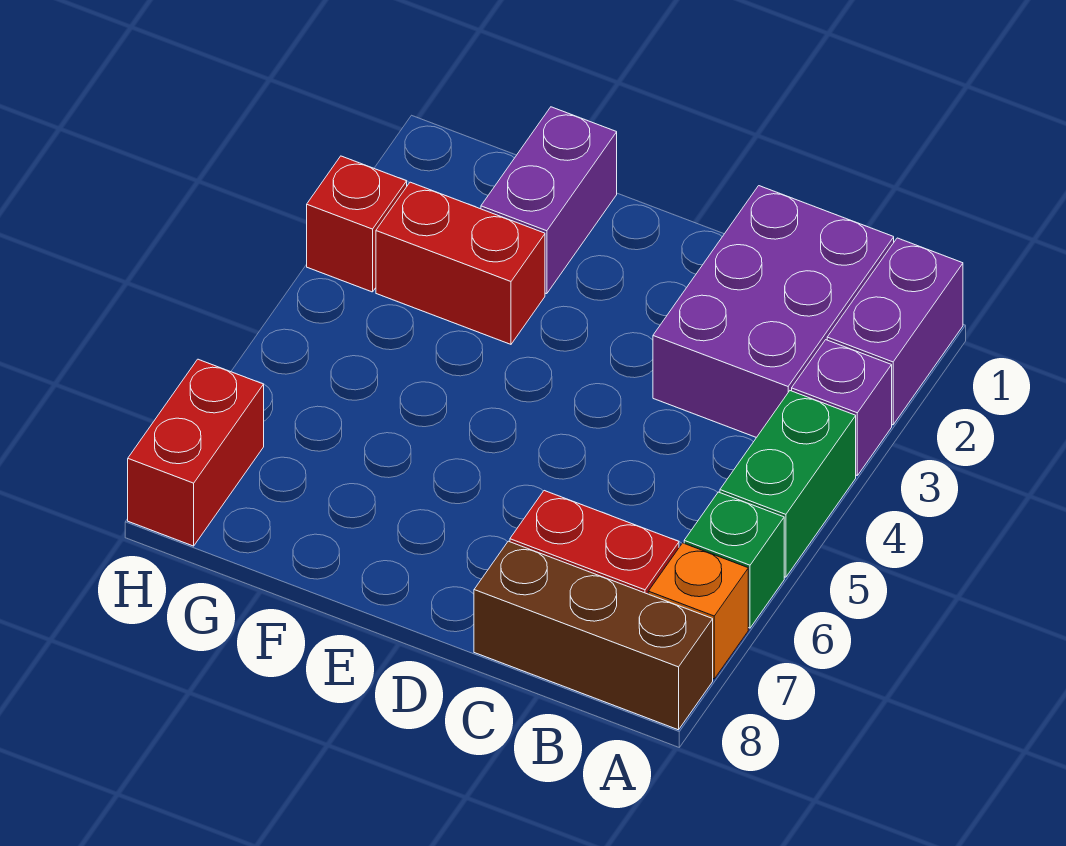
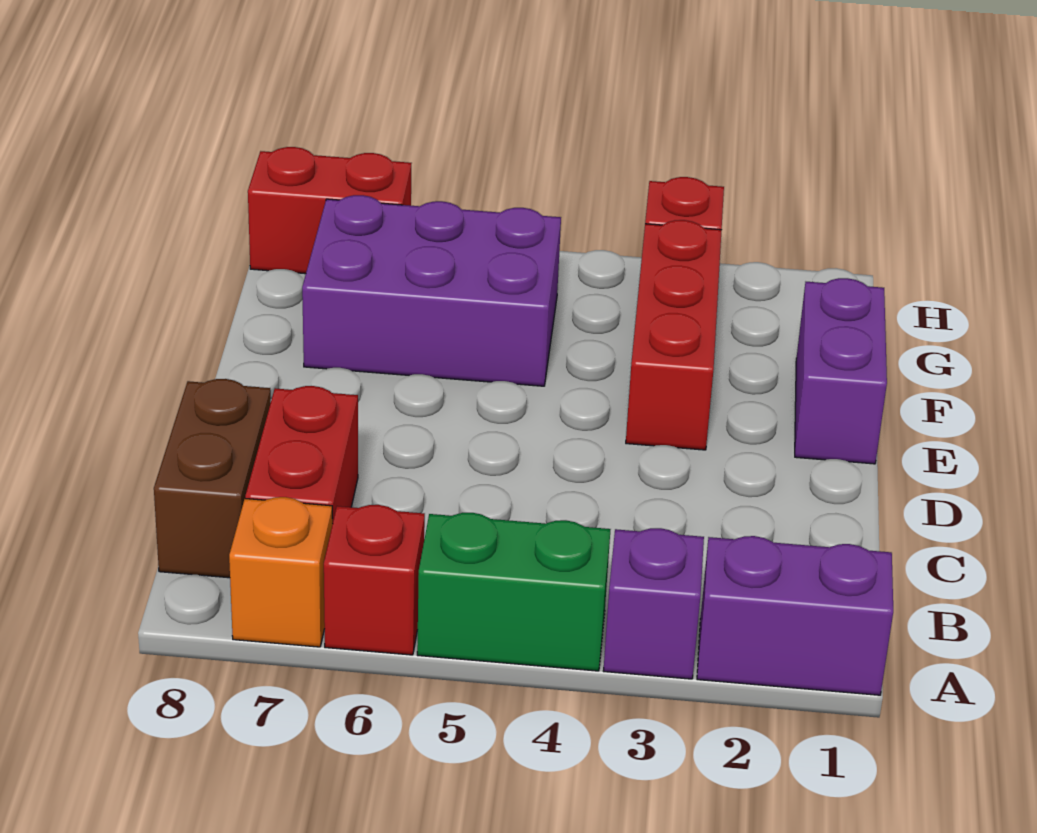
green 1x1 brick [684,492,784,628] -> red 1x1 brick [324,505,425,655]
brown 1x3 brick [474,541,713,730] -> brown 1x2 brick [154,379,271,578]
purple 2x3 brick [653,186,894,438] -> purple 2x3 brick moved to [302,195,561,386]
purple 1x2 brick [481,107,617,294] -> purple 1x2 brick turned to [795,278,887,464]
red 1x2 brick [376,182,545,344] -> red 1x3 brick [626,220,722,450]

